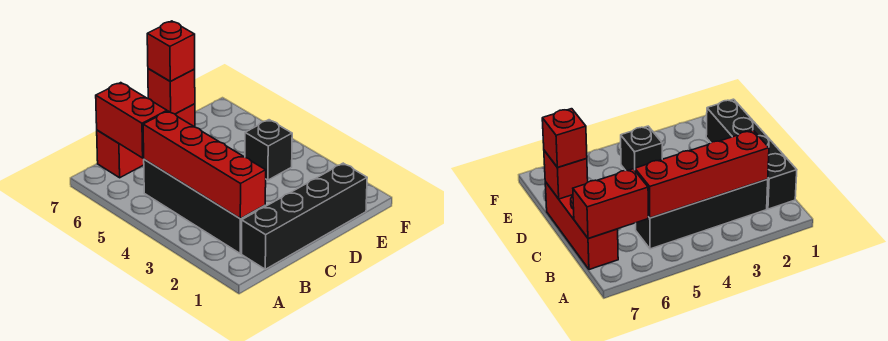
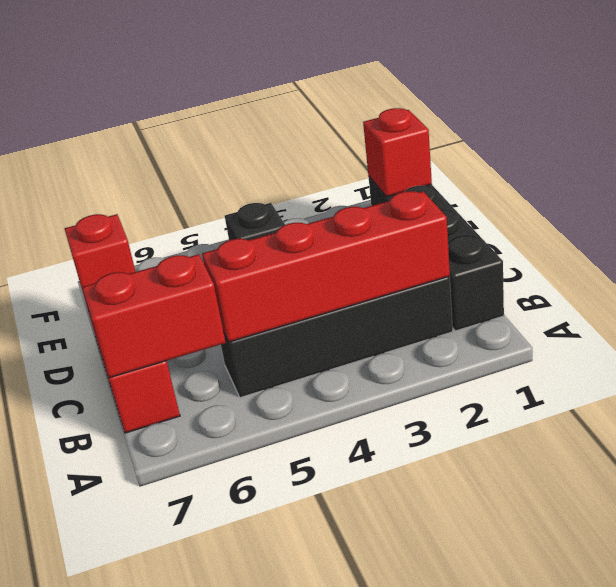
red 1x1 brick [147,21,195,81] -> red 1x1 brick moved to [363,108,432,197]

